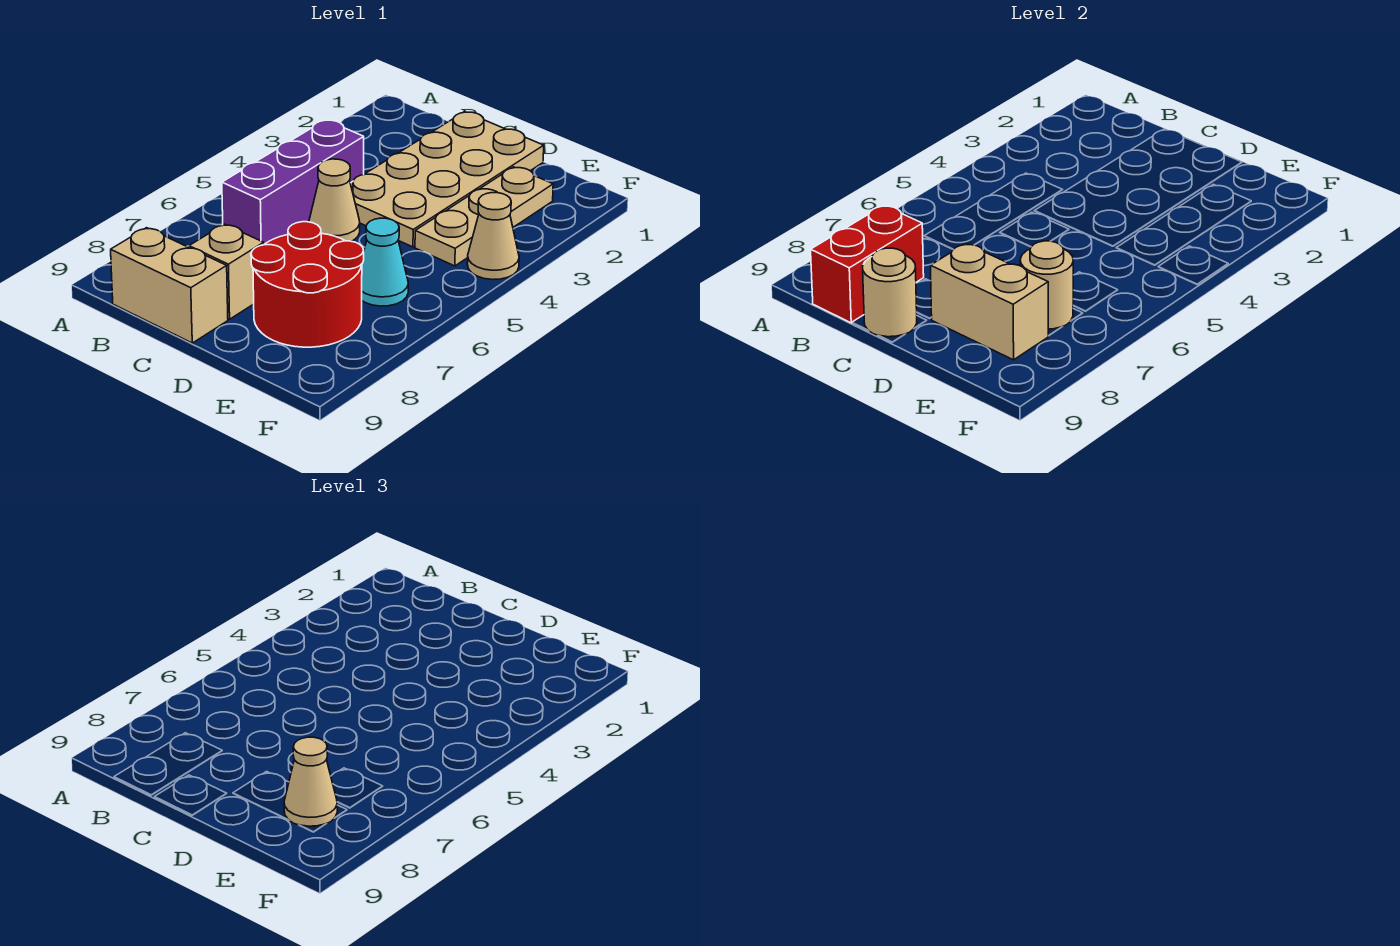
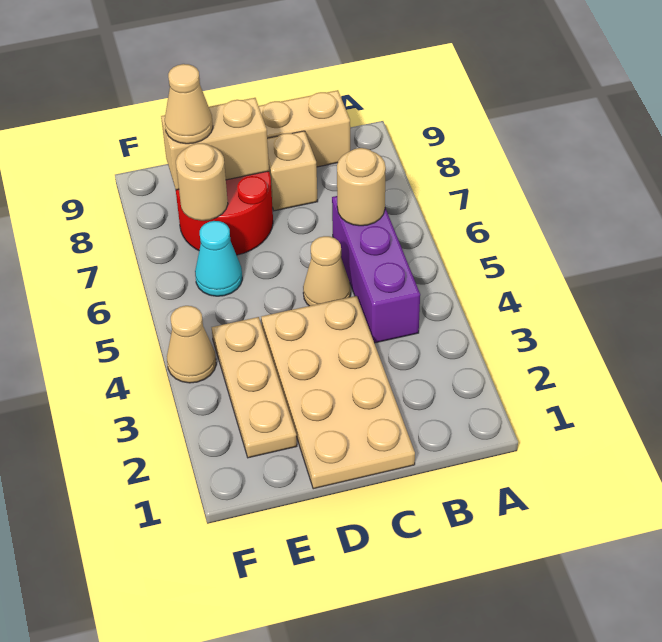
red 1x2 brick [811,205,924,323] -> none
tan 1x1 round brick [863,248,917,337] -> tan 1x1 round brick moved to [337,148,386,226]

